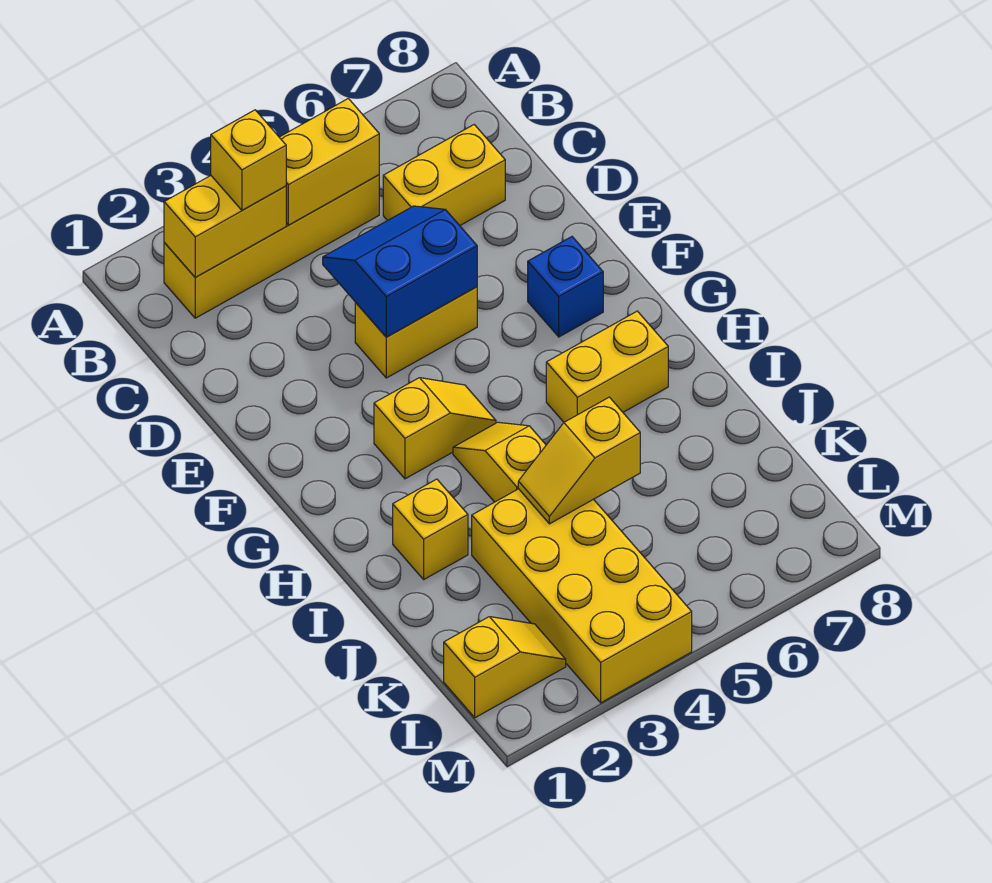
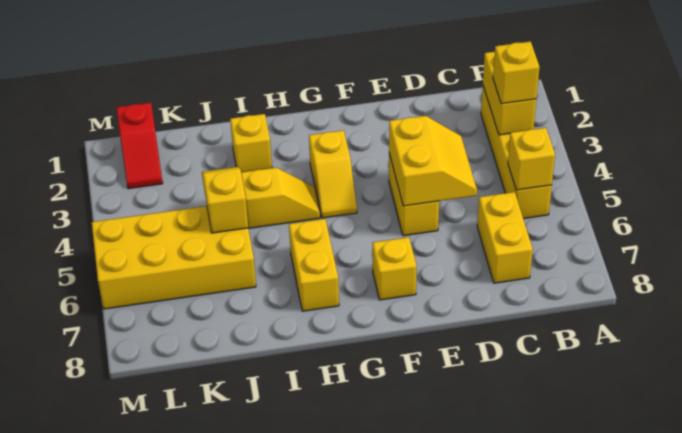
yellow 1x2 brick [279,98,379,225] -> yellow 1x1 brick [508,128,555,190]
blue 2x2 slope [323,206,477,337] -> yellow 2x2 slope [389,116,477,206]
blue 1x1 brick [528,237,603,337] -> yellow 1x1 brick [372,237,417,300]
yellow 2x4 brick [472,489,692,703] -> yellow 2x4 brick moved to [92,206,256,309]
yellow 1x2 slope [444,617,566,718] -> red 1x2 slope [117,103,163,189]

